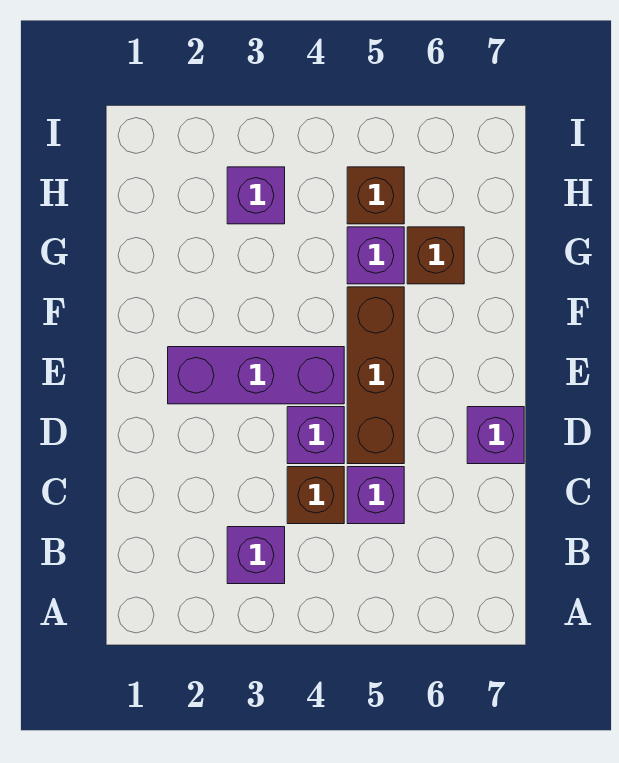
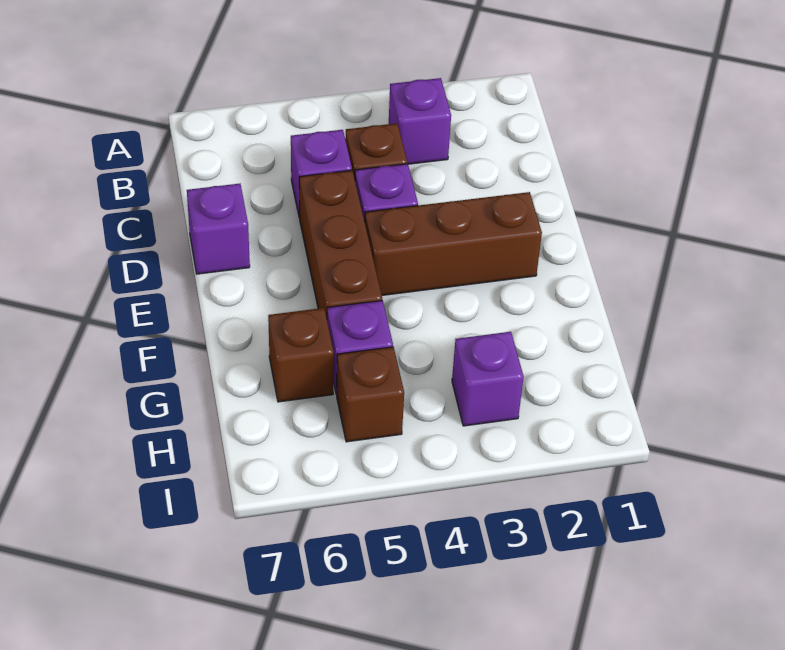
purple 1x3 brick [168,347,344,404] -> brown 1x3 brick [365,192,542,295]

